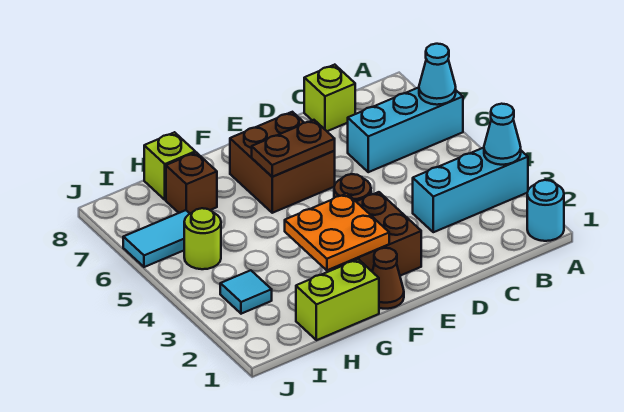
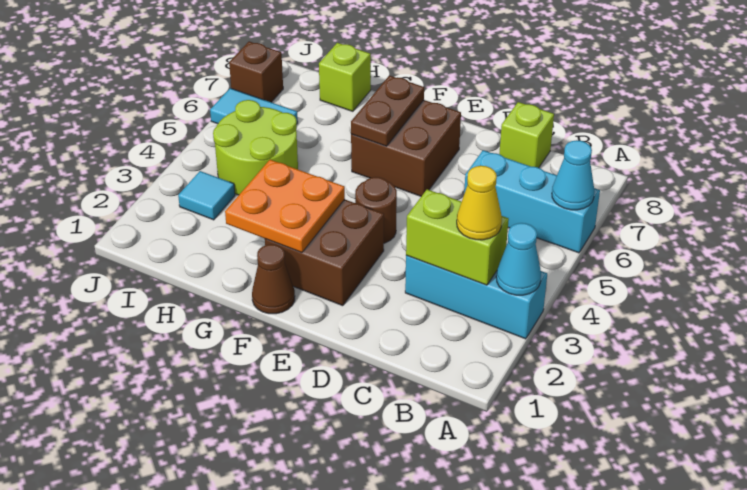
cyan 1x1 round brick [527,180,564,241] -> none
none -> yellow 1x1 cone [457,166,502,240]
brown 1x2 plate [252,120,335,177] -> brown 1x2 plate turned to [351,76,424,146]
lime 1x2 brick [296,259,379,340] -> lime 1x2 brick moved to [406,189,509,285]
brown 1x1 brick [166,152,217,214] -> brown 1x1 brick moved to [229,41,283,102]
lime 1x1 round brick [184,208,221,269] -> lime 2x2 round brick [213,100,298,195]

